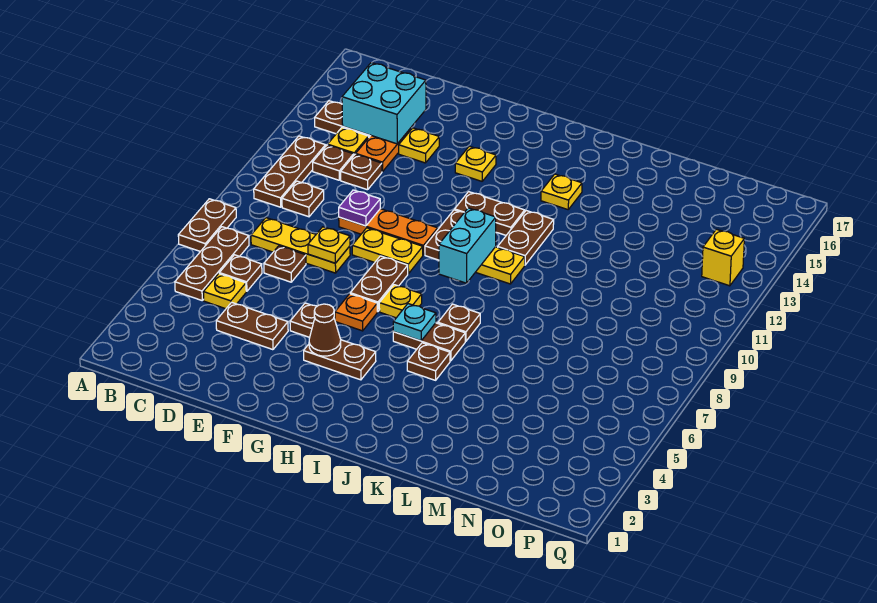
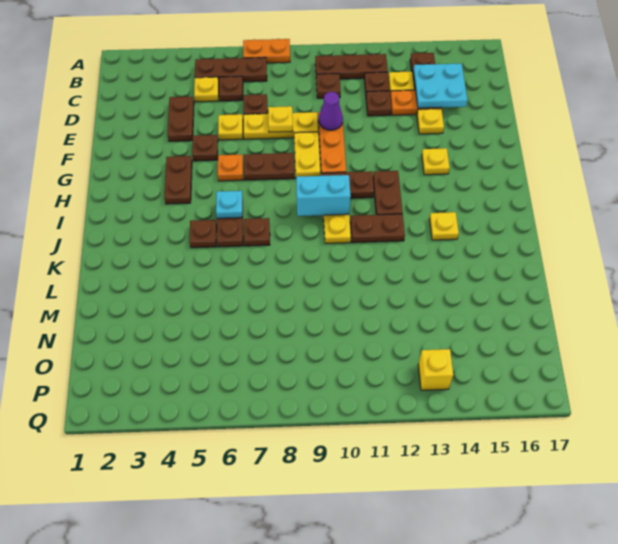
brown 1x2 plate [178,199,236,251] -> orange 1x2 plate [243,39,290,63]
yellow 1x3 plate [251,218,350,273] -> yellow 1x3 plate turned to [244,112,318,139]
cyan 2x2 brick [342,63,426,144] -> cyan 2x2 plate [413,64,467,108]
purple 1x1 plate [339,190,380,226] -> purple 1x1 cone [319,92,343,130]
brown 1x1 cone [309,304,341,356] -> none
yellow 1x1 plate [379,285,422,318] -> yellow 1x1 plate moved to [218,114,243,140]

